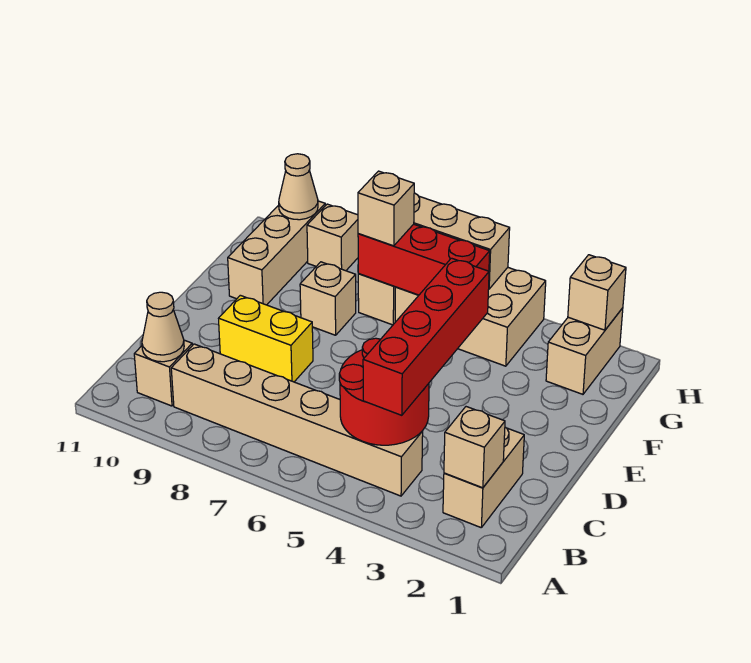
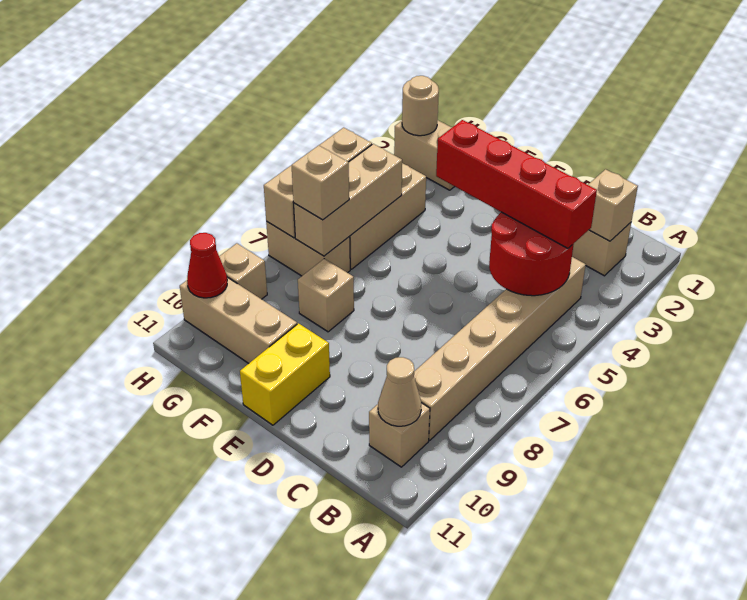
yellow 1x2 brick [219,295,313,382] -> yellow 1x2 brick moved to [240,323,330,425]
red 1x3 brick [358,224,490,295] -> tan 1x3 brick [294,144,402,256]
tan 1x1 brick [568,255,626,330] -> tan 1x1 round brick [402,76,439,136]
tan 1x1 cone [279,154,318,220] -> red 1x1 cone [187,233,227,298]

